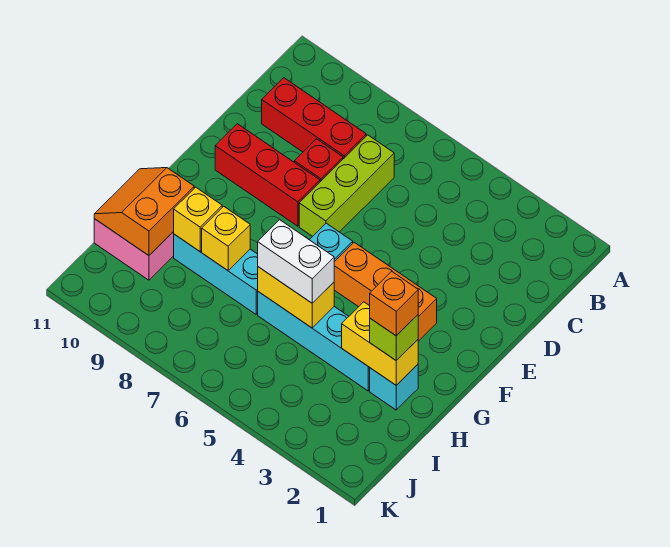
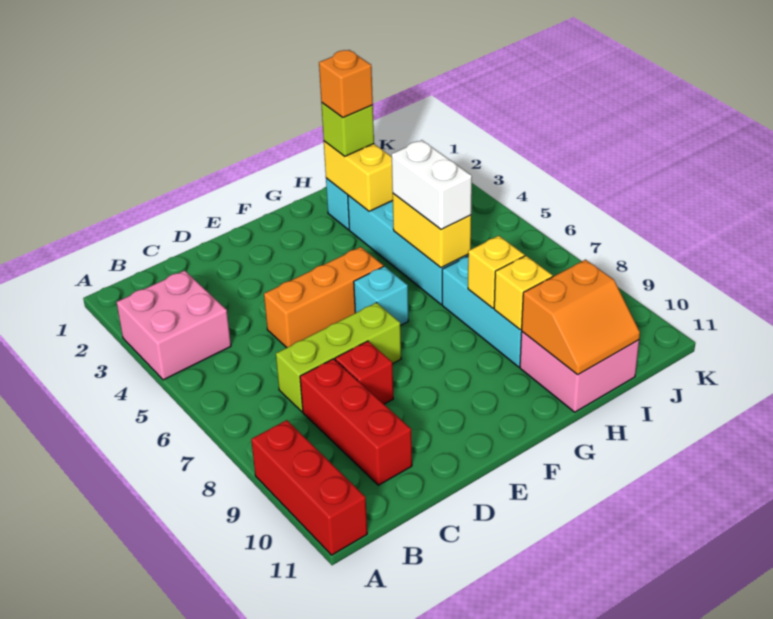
none -> pink 2x2 brick [117,270,231,380]
red 1x3 brick [215,124,320,226] -> red 1x3 brick moved to [251,420,367,555]
orange 1x3 brick [334,242,437,341] -> orange 1x3 brick turned to [264,247,383,348]

